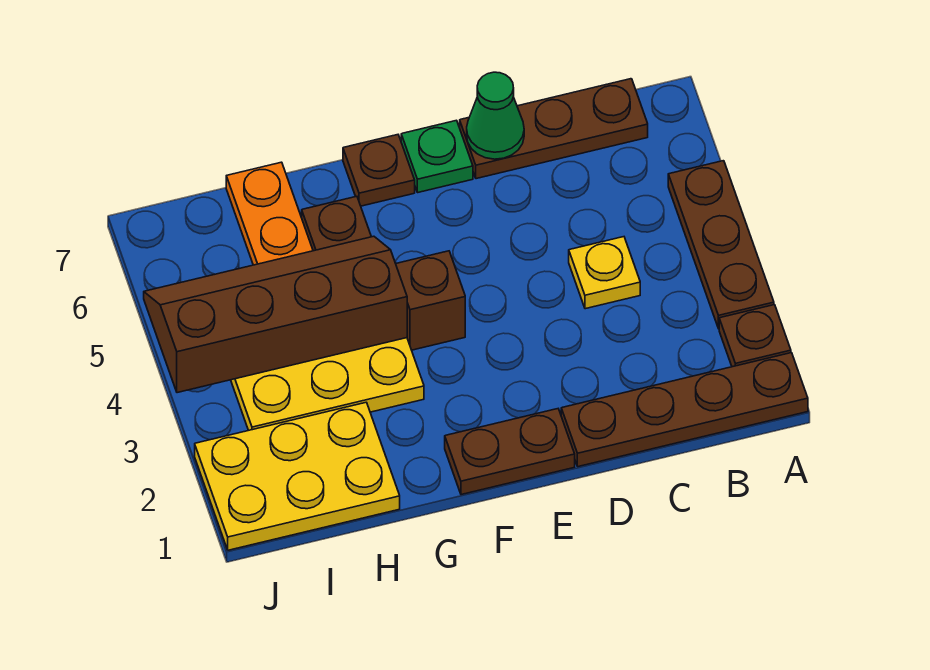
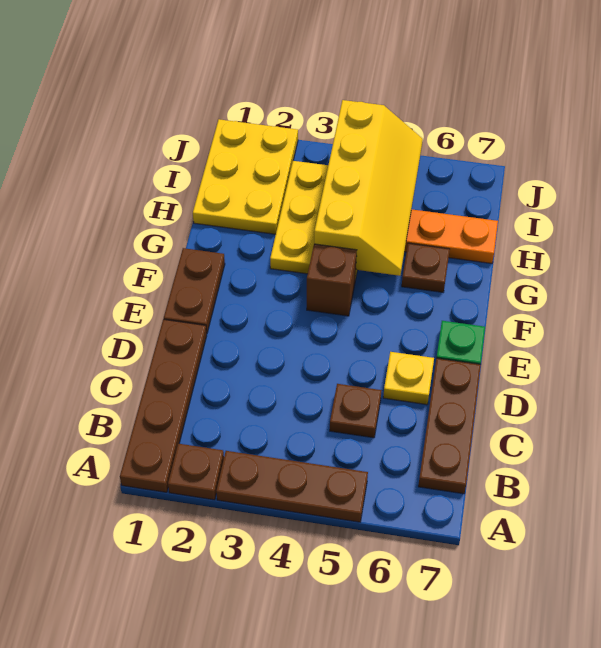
yellow 1x1 plate [569,237,640,309] -> yellow 1x1 plate moved to [383,352,434,405]
green 1x1 cone [467,72,524,159] -> none
brown 1x1 plate [343,135,415,206] -> brown 1x1 plate moved to [330,384,381,438]
brown 2x4 slope [144,236,407,393] -> yellow 2x4 slope [314,100,423,276]

